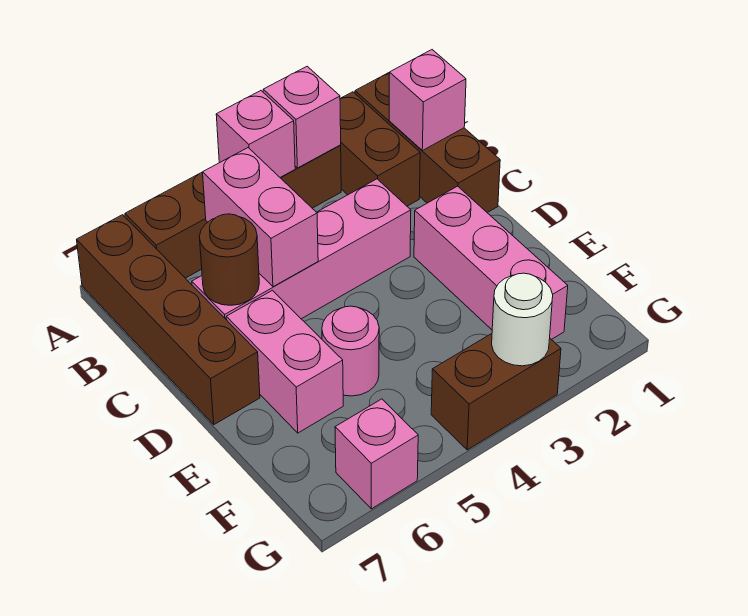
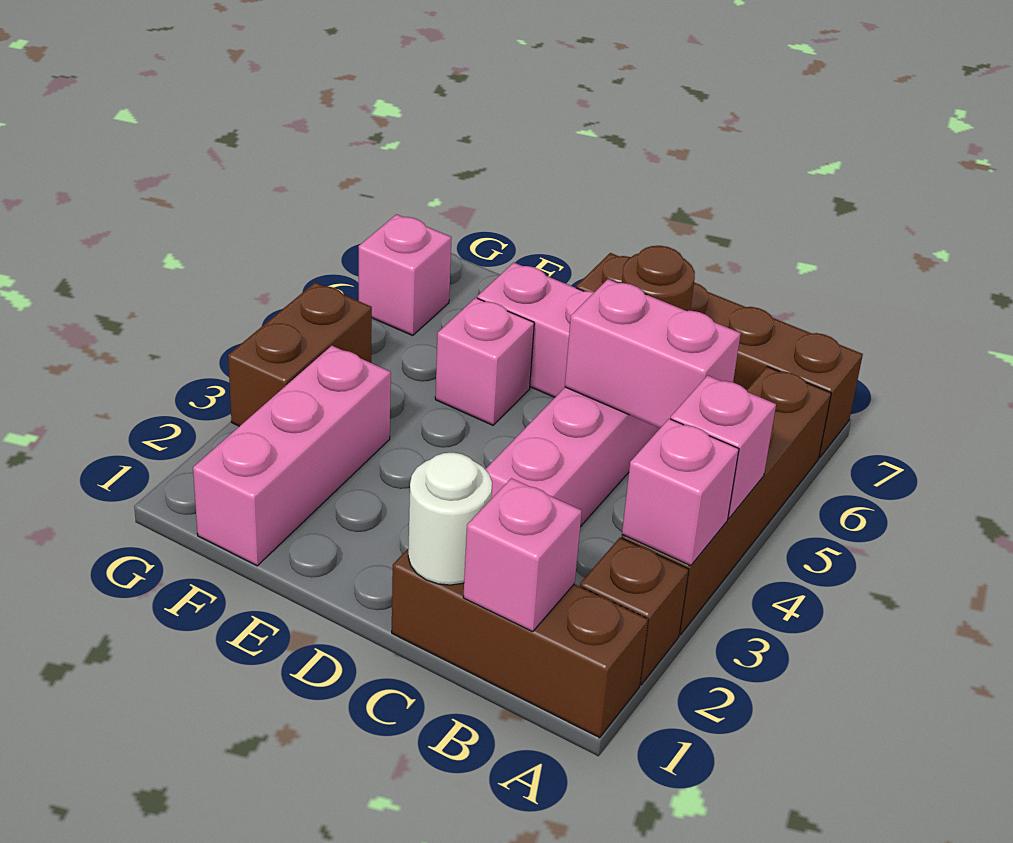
brown 1x2 brick [340,92,420,206] -> brown 1x1 brick [580,538,689,685]
pink 1x3 brick [414,186,568,340] -> pink 1x3 brick turned to [193,346,391,566]
pink 1x1 round brick [322,306,379,396] -> pink 1x1 brick [435,298,534,425]
white 1x1 round brick [492,273,553,366] -> white 1x1 round brick moved to [408,453,492,585]

